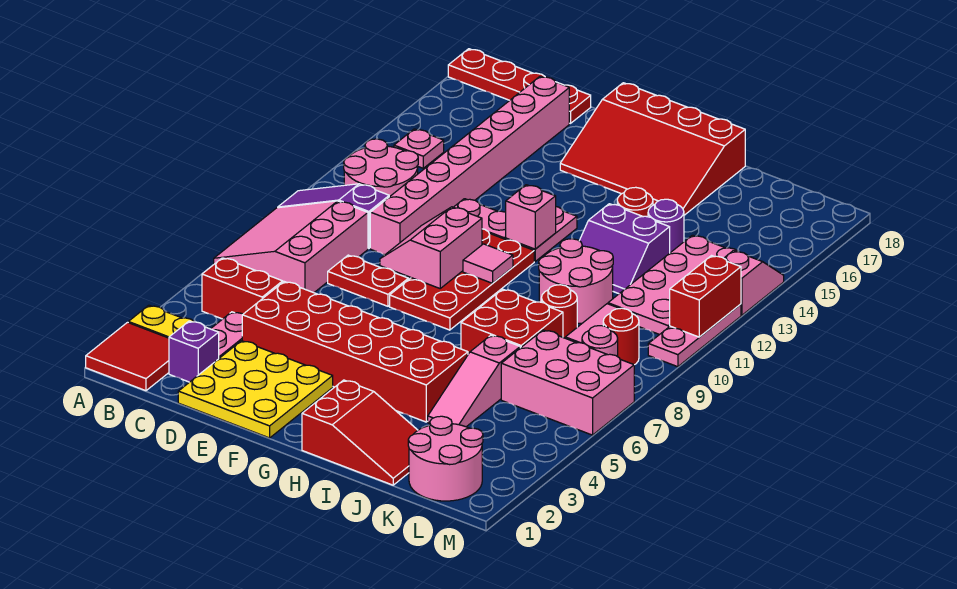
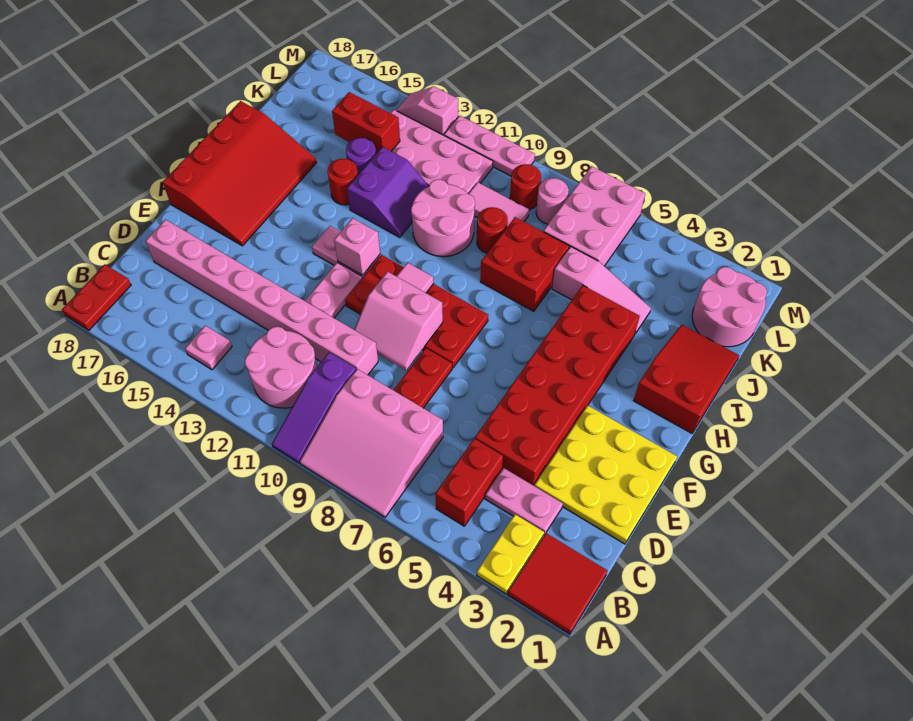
red 1x4 plate [448,49,591,124] -> red 1x2 plate [62,264,131,330]
purple 1x1 brick [169,321,219,382] -> none
red 1x2 brick [670,256,741,337] -> red 1x2 brick moved to [332,92,400,154]

